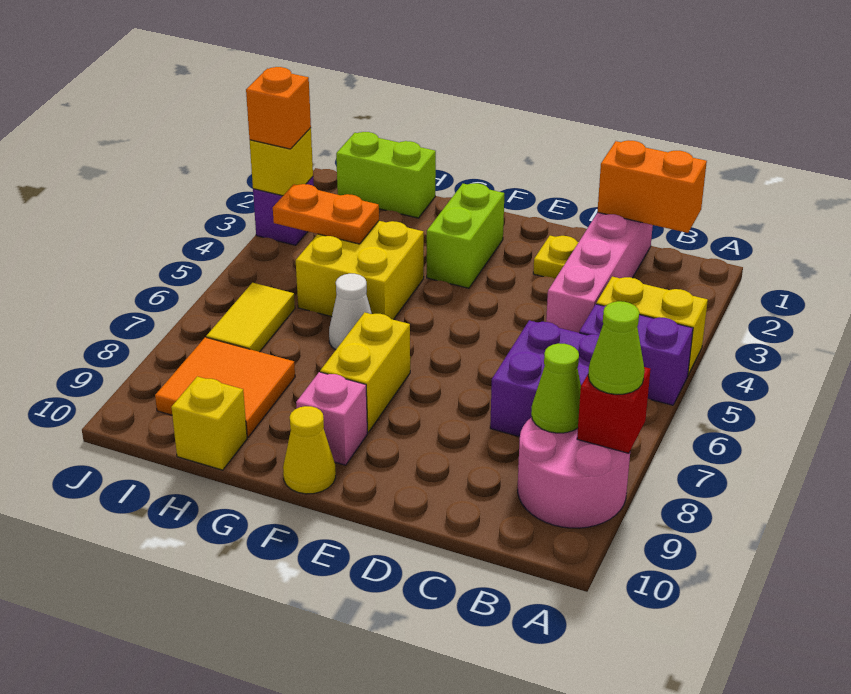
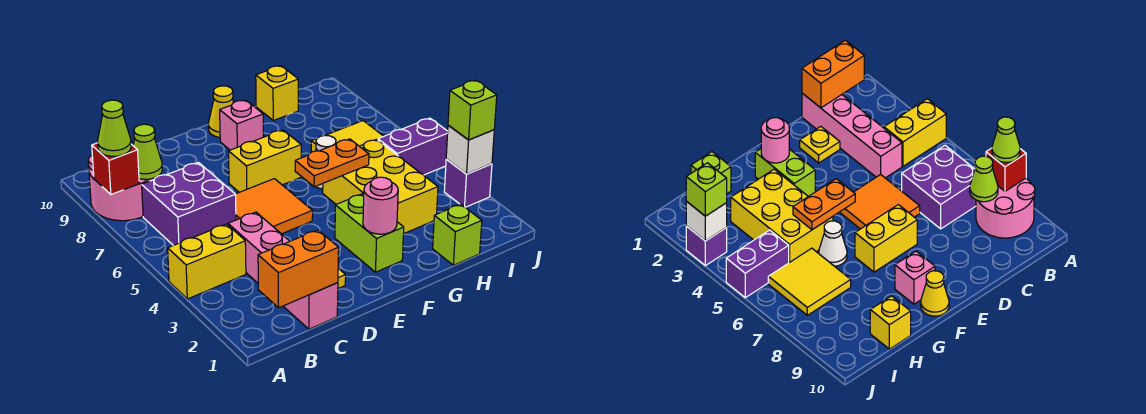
purple 1x2 brick [579,304,693,405] -> purple 1x2 brick moved to [378,118,448,175]
none -> pink 1x1 round brick [363,177,398,234]
yellow 1x2 brick [320,312,410,433] -> yellow 1x2 brick turned to [228,130,301,192]
yellow 2x2 brick [296,221,424,320] -> yellow 2x3 brick [323,139,438,233]
lime 1x2 brick [336,132,436,218] -> lime 1x1 brick [433,204,482,265]
orange 1x2 plate [273,184,379,244] -> orange 1x2 plate moved to [295,139,369,187]
orange 2x2 tile [155,337,295,437] -> orange 2x2 tile moved to [236,179,313,234]
yellow 1x2 tile [206,283,295,352] -> yellow 2x2 tile [311,121,384,152]
yellow 1x1 brick [250,128,313,196] -> white 1x1 brick [446,125,494,174]
orange 1x1 brick [246,67,311,149] -> lime 1x1 brick [448,80,497,140]

